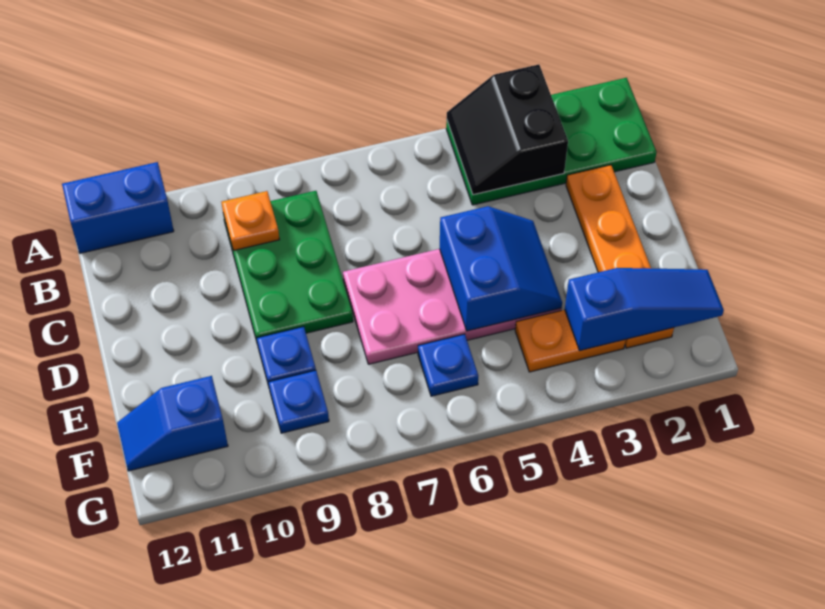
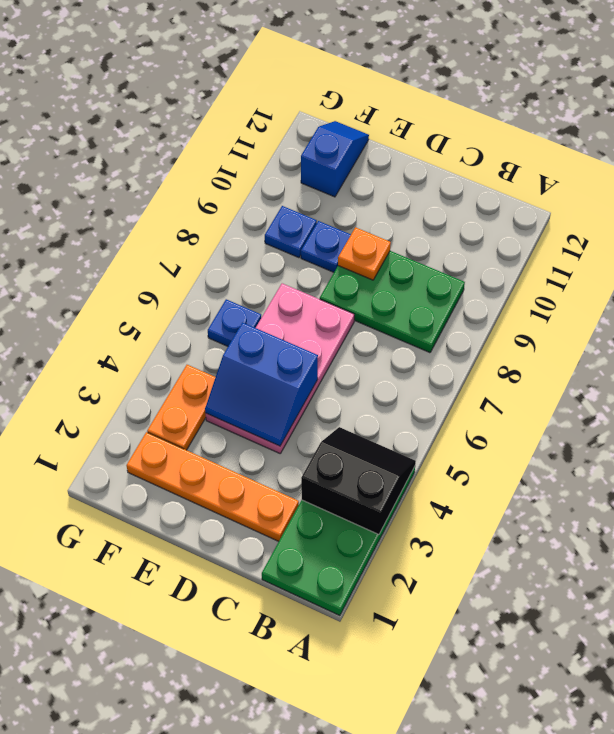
blue 1x2 brick [62,162,174,253] -> none
orange 1x1 plate [221,191,280,251] -> orange 1x1 plate moved to [338,227,391,280]
blue 1x3 slope [565,268,724,351] -> none

